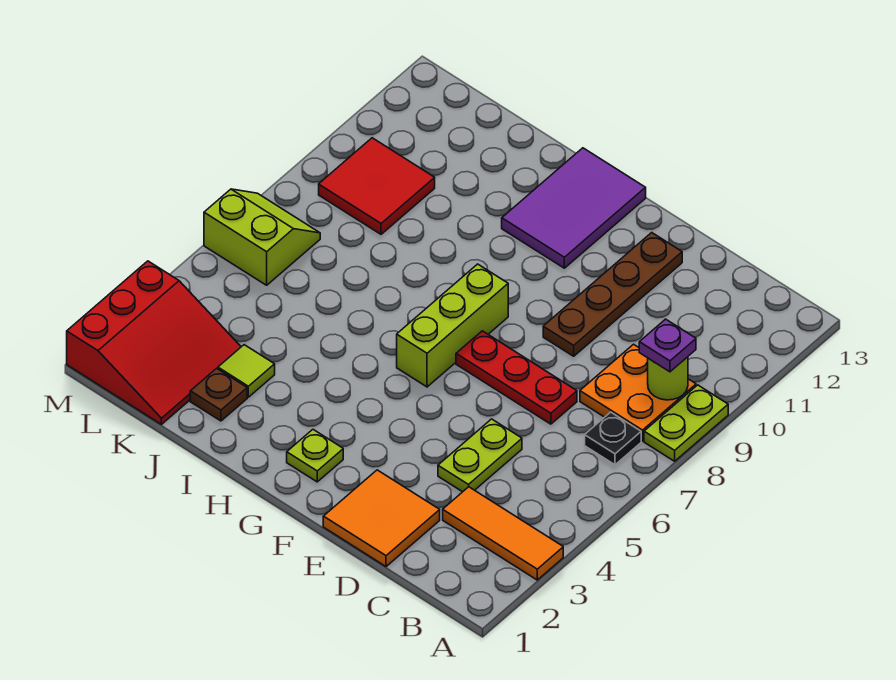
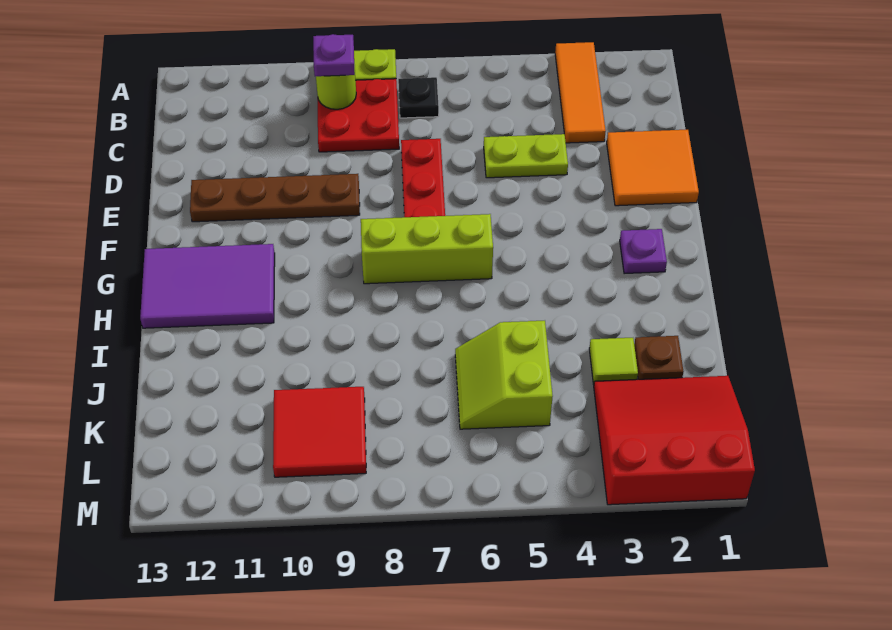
orange 2x2 plate [580,344,696,441] -> red 2x2 plate [318,79,399,152]
lime 1x1 plate [287,430,343,482] -> purple 1x1 plate [620,229,667,274]
lime 2x2 slope [204,189,320,285] -> lime 2x2 slope moved to [455,321,553,429]

